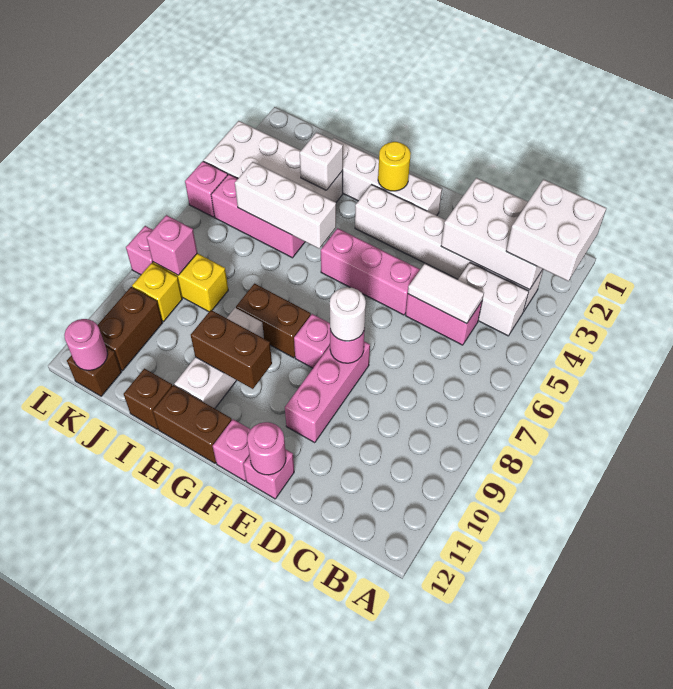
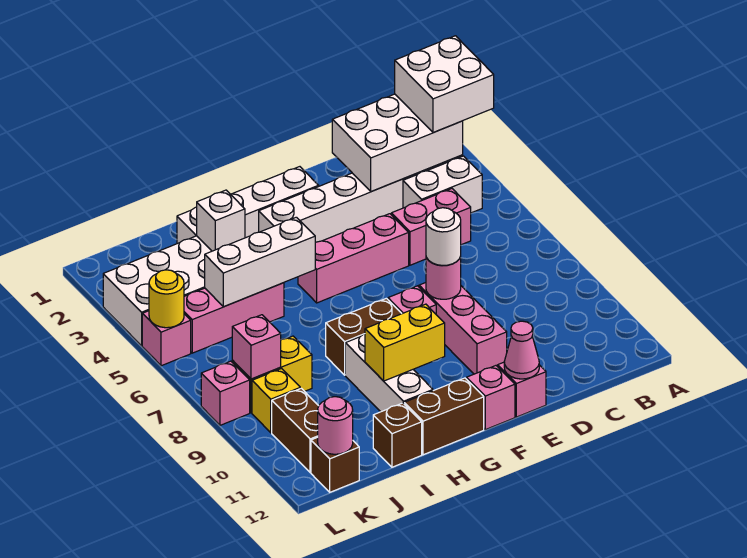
white 1x2 tile [408,264,484,324] -> none
pink 1x1 round brick [247,422,286,475] -> pink 1x1 cone [504,321,539,379]
yellow 1x1 round brick [378,142,411,191] -> yellow 1x1 round brick moved to [149,270,184,328]
brown 1x2 brick [191,310,272,389] -> yellow 1x2 brick [365,304,445,381]

